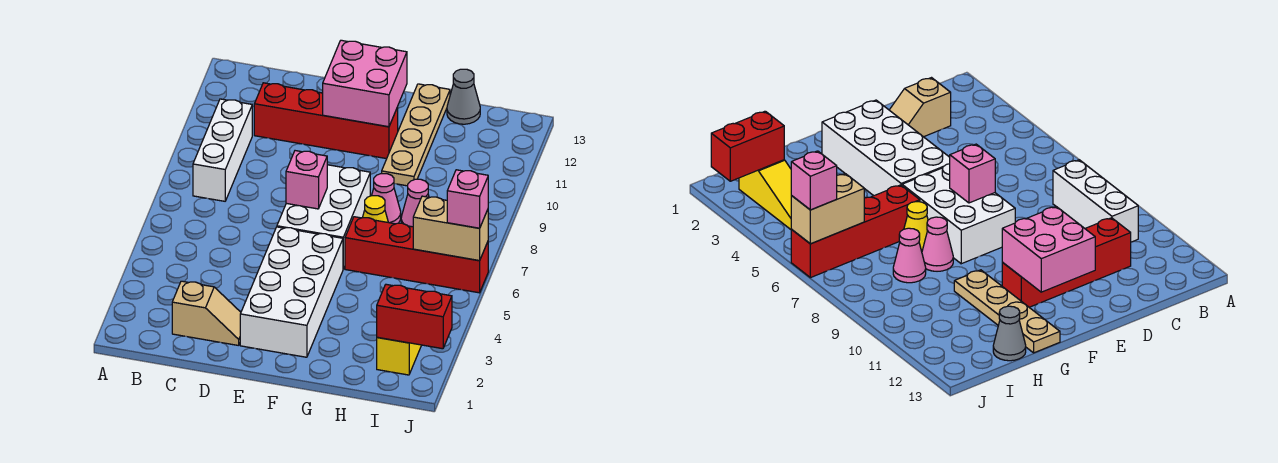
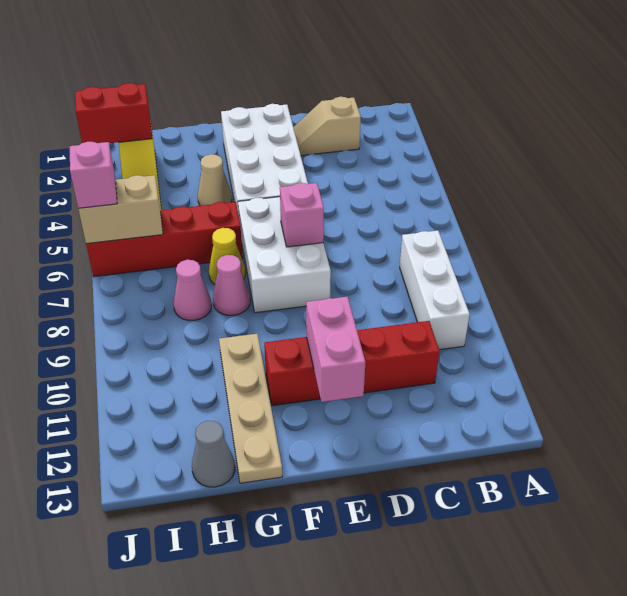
pink 2x2 brick [323,40,407,127] -> pink 1x2 brick [306,297,365,402]
none -> tan 1x1 cone [198,154,232,206]

